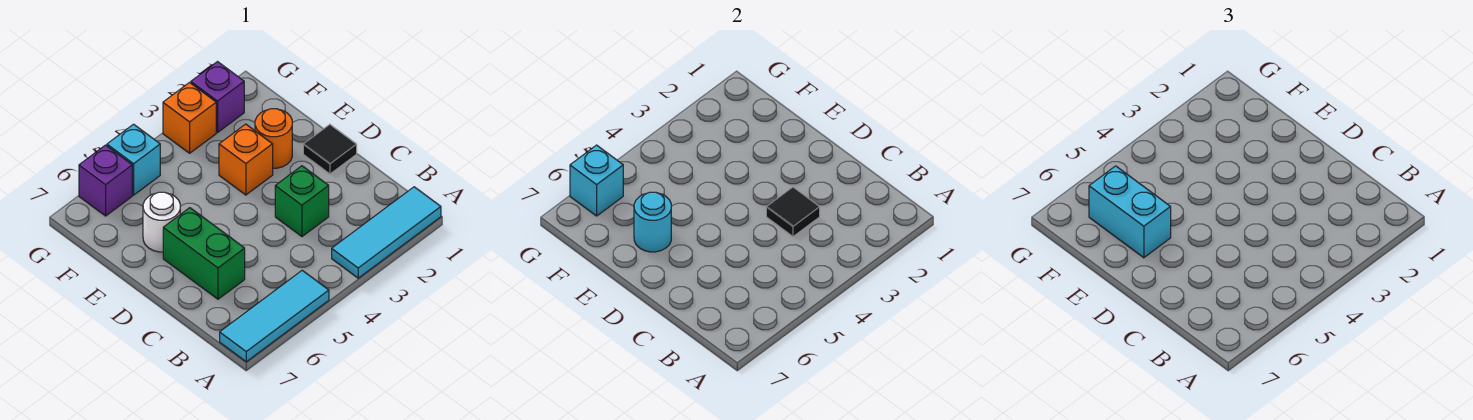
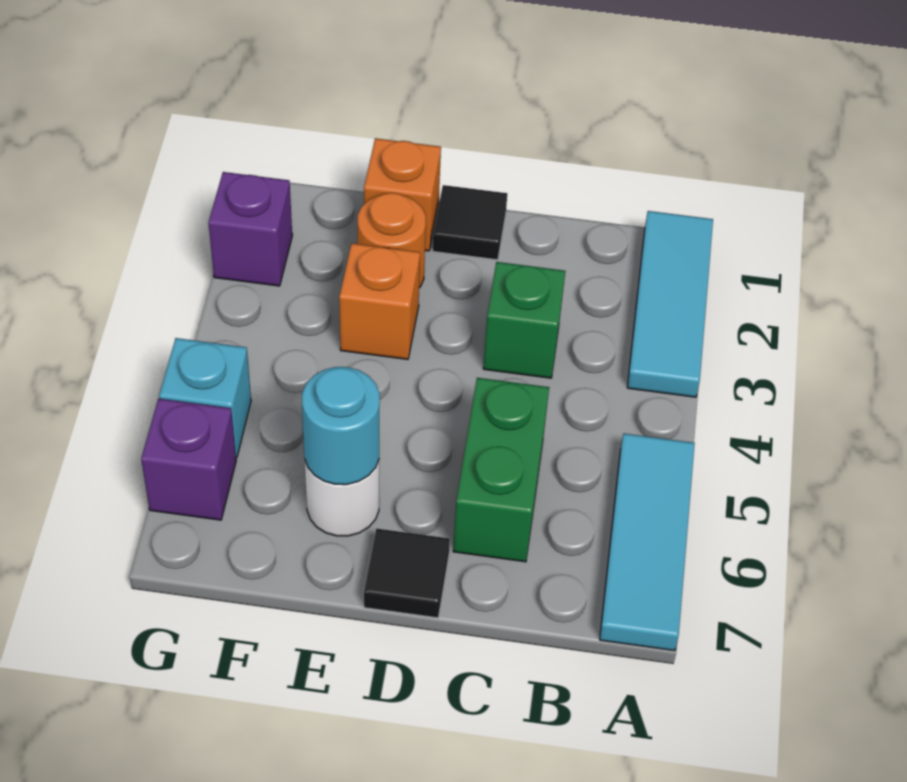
black 1x1 tile [766,187,820,237] -> black 1x1 tile moved to [364,528,450,618]
green 1x2 brick [163,208,245,299] -> green 1x2 brick turned to [453,378,549,562]
cyan 1x2 brick [1089,166,1171,258] -> none
orange 1x1 brick [163,83,216,153] -> orange 1x1 brick moved to [364,138,441,251]
cyan 1x1 brick [570,145,623,216] -> none

